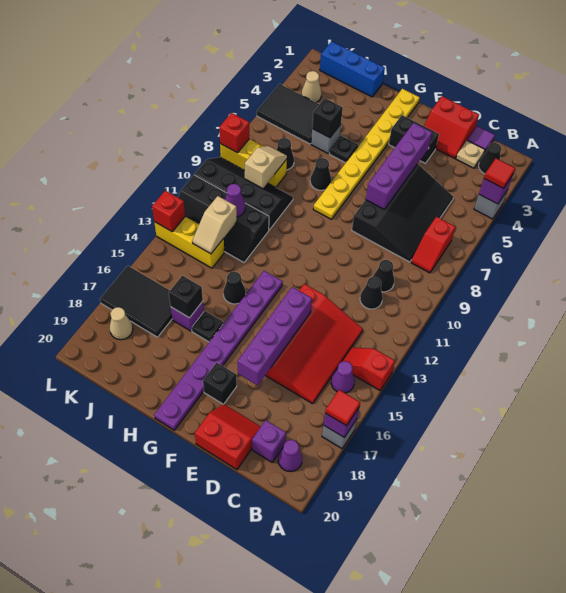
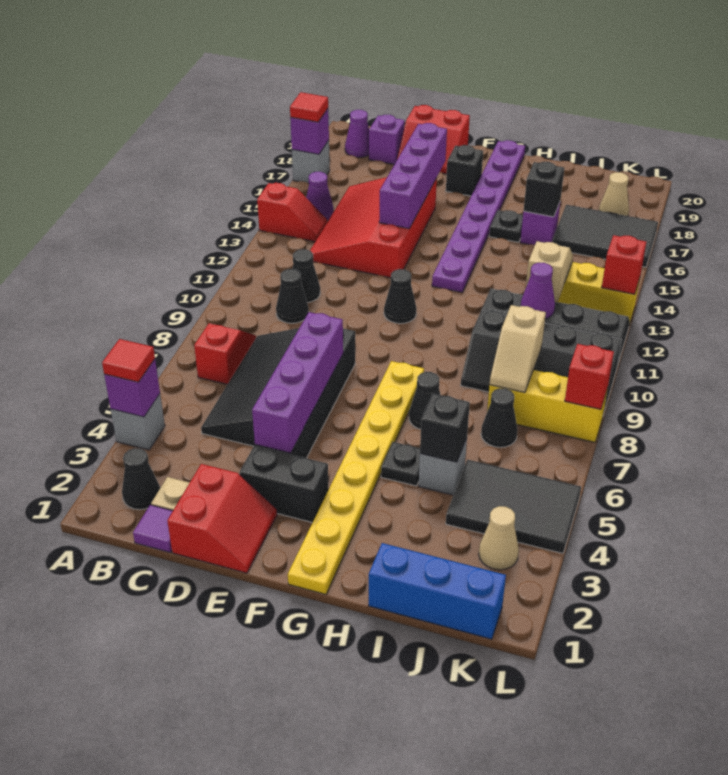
red 2x2 slope [424,96,479,159] -> red 2x2 slope turned to [167,464,277,573]
black 1x1 cone [223,272,246,304] -> black 1x1 cone moved to [384,269,417,324]

